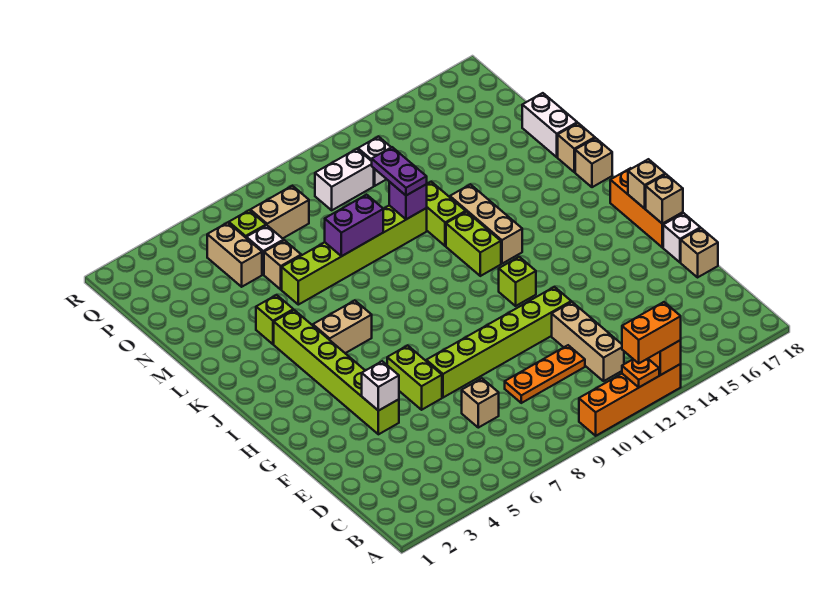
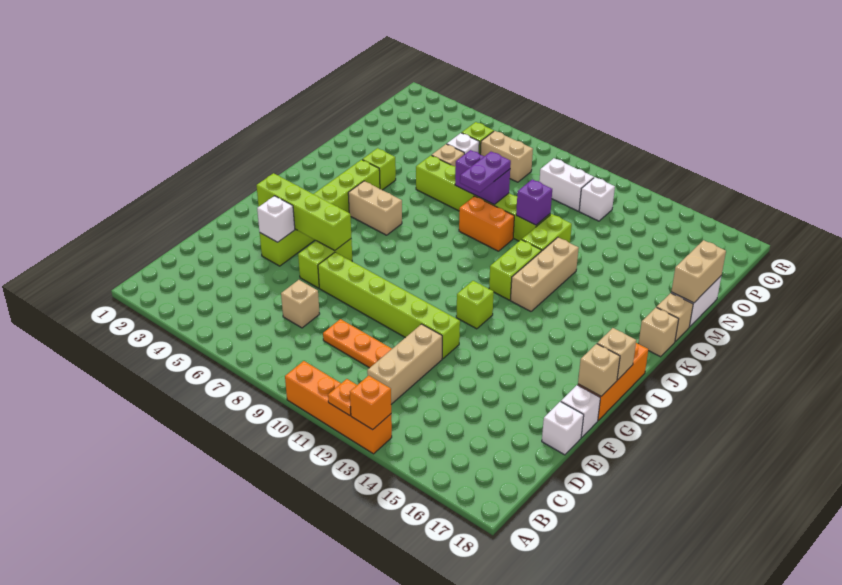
orange 1x2 brick [622,302,681,363] -> orange 1x2 brick moved to [459,196,514,251]
tan 1x1 brick [681,228,718,277] -> white 1x1 brick [542,402,584,455]
none -> lime 1x4 brick [256,173,351,250]
purple 1x2 plate [372,147,427,195] -> purple 1x2 plate moved to [460,152,511,193]
tan 1x2 brick [207,222,262,287] -> tan 1x2 brick moved to [671,240,726,303]

